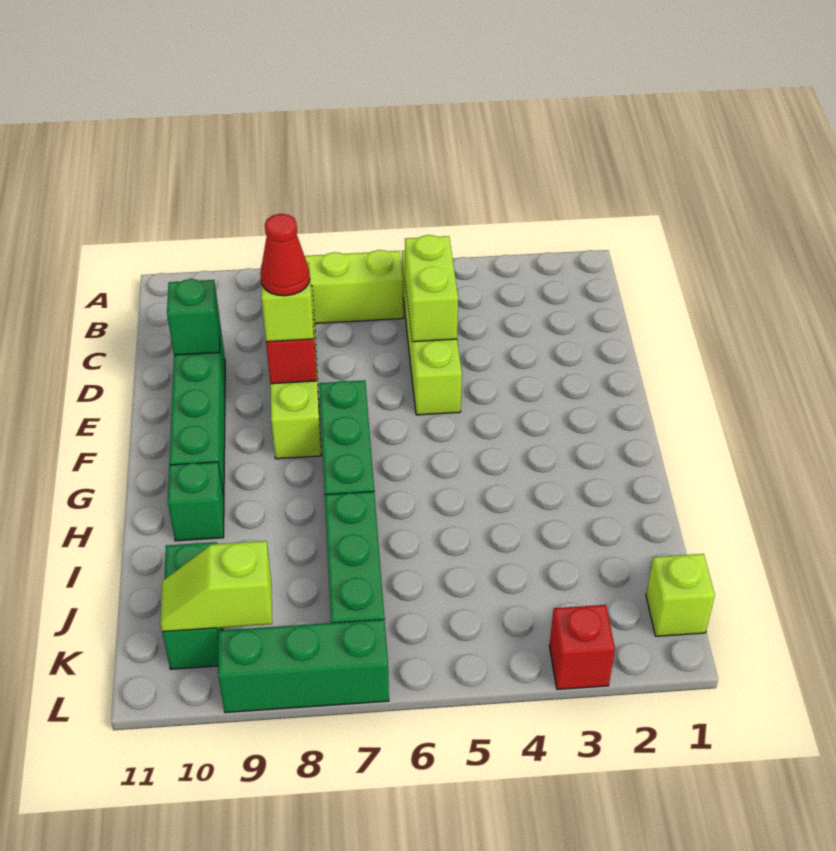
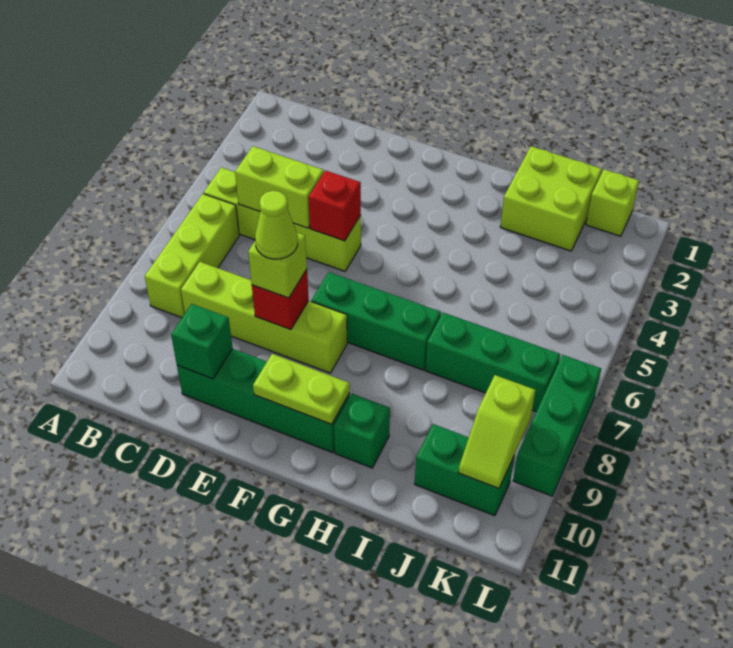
red 1x1 cone [260,214,310,296] -> lime 1x1 cone [255,191,298,259]
none -> lime 1x2 plate [253,354,350,424]
none -> lime 2x2 brick [500,146,602,251]
red 1x1 brick [549,605,615,689] -> red 1x1 brick moved to [308,171,361,241]

